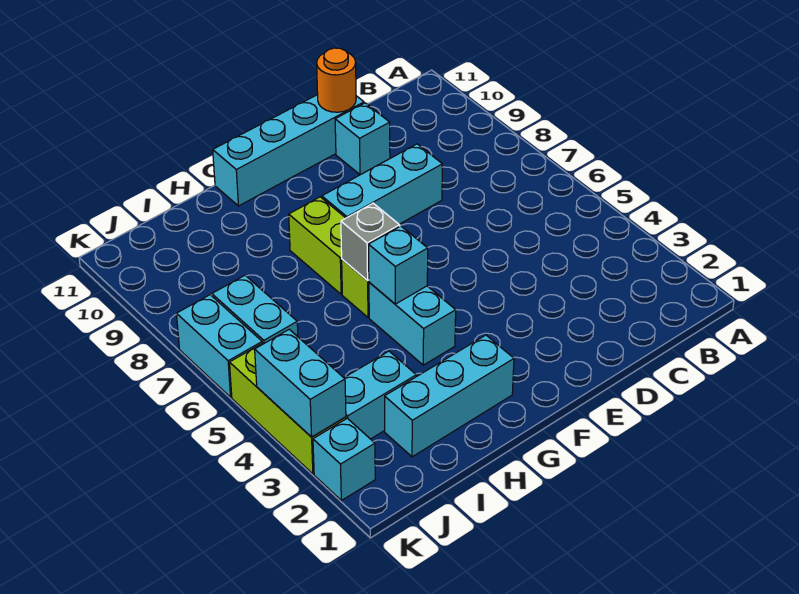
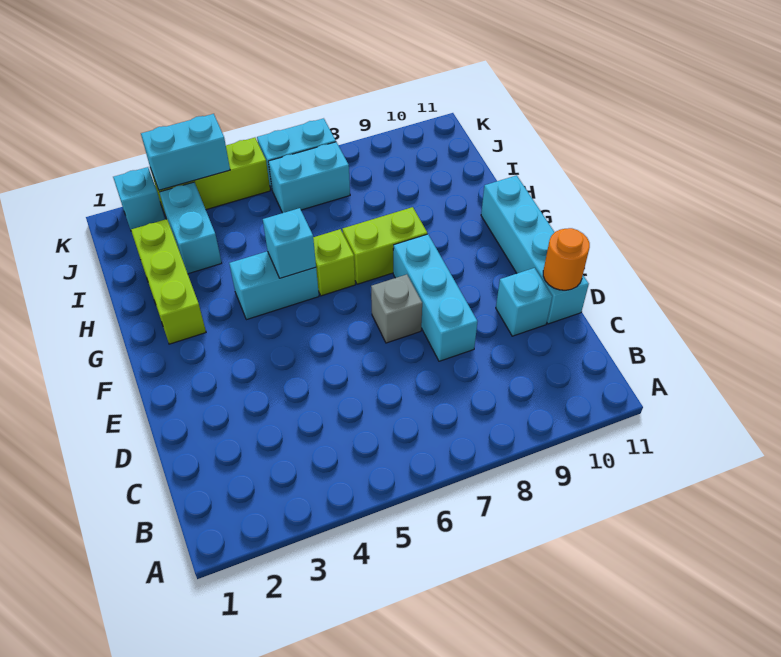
cyan 1x3 brick [385,335,514,457] -> lime 1x3 brick [131,219,206,344]
grey 1x1 brick [341,203,400,281] -> grey 1x1 brick moved to [371,274,422,343]

